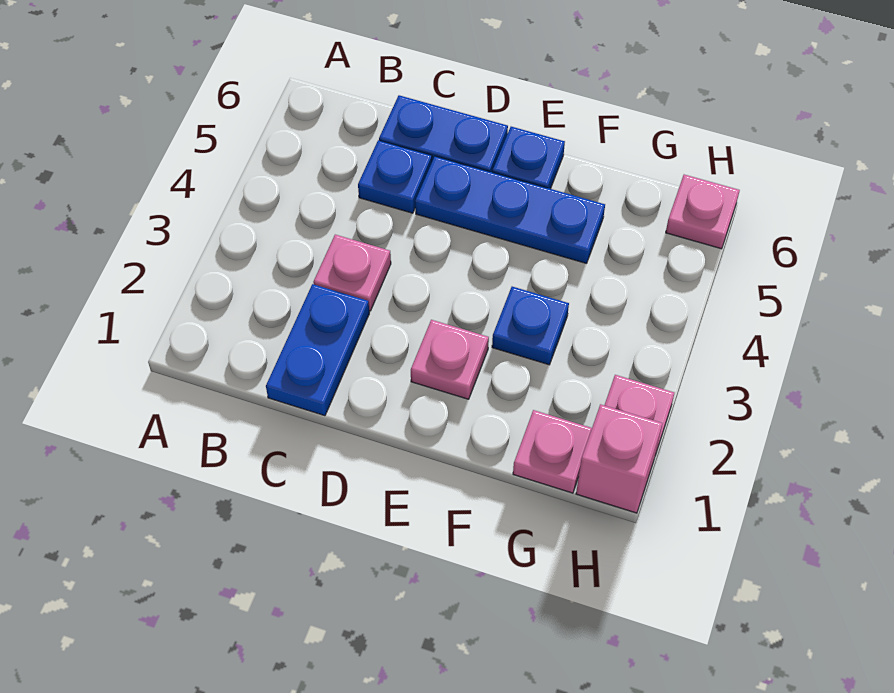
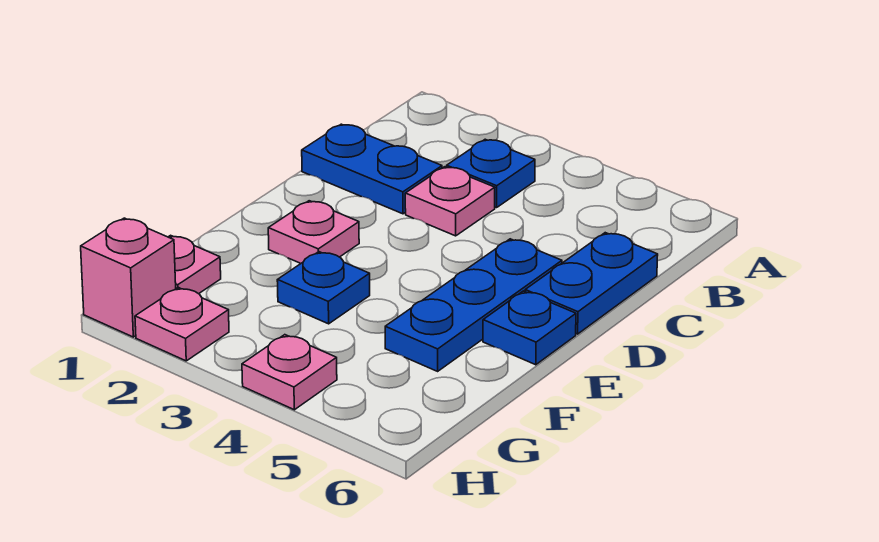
blue 1x1 plate [358,140,432,213] -> blue 1x1 plate moved to [447,139,535,208]
pink 1x1 plate [666,175,740,249] -> pink 1x1 plate moved to [242,335,337,410]

